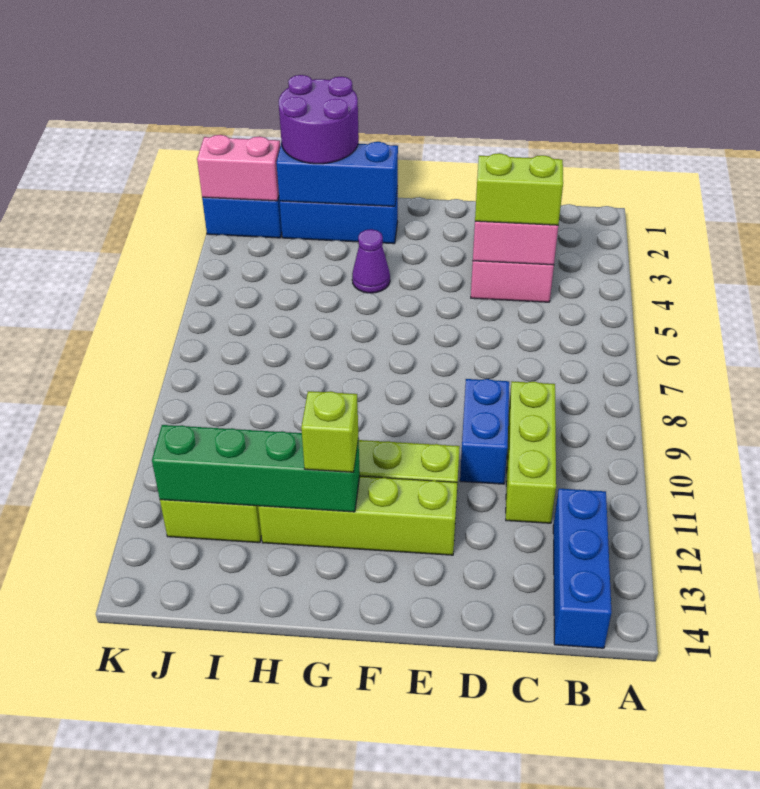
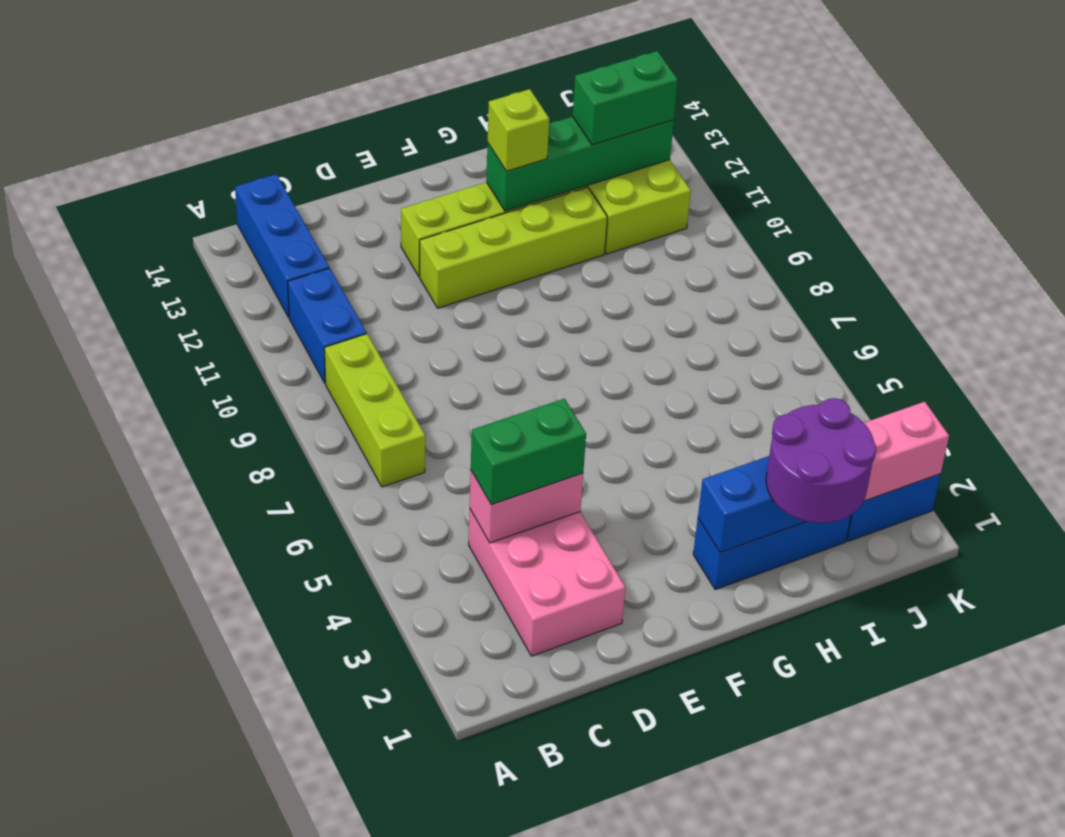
lime 1x2 brick [475,153,563,225] -> green 1x2 brick [471,399,586,505]
lime 1x3 brick [506,381,556,523] -> lime 1x3 brick moved to [325,334,425,487]
blue 1x2 brick [460,379,509,484] -> blue 1x2 brick moved to [288,268,367,383]
purple 1x1 cone [352,229,390,293] -> none
none -> green 1x2 brick [573,51,678,145]

